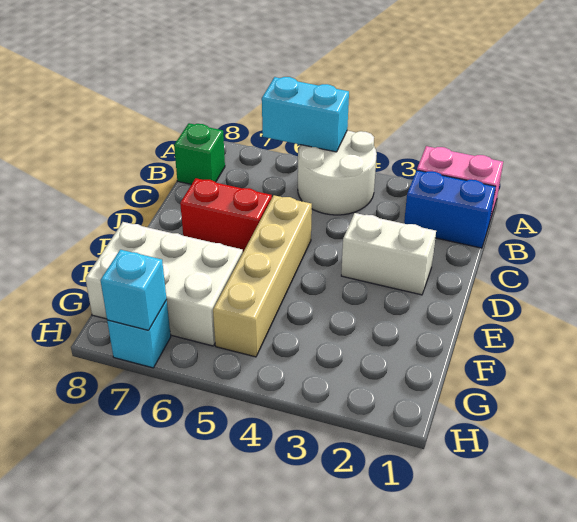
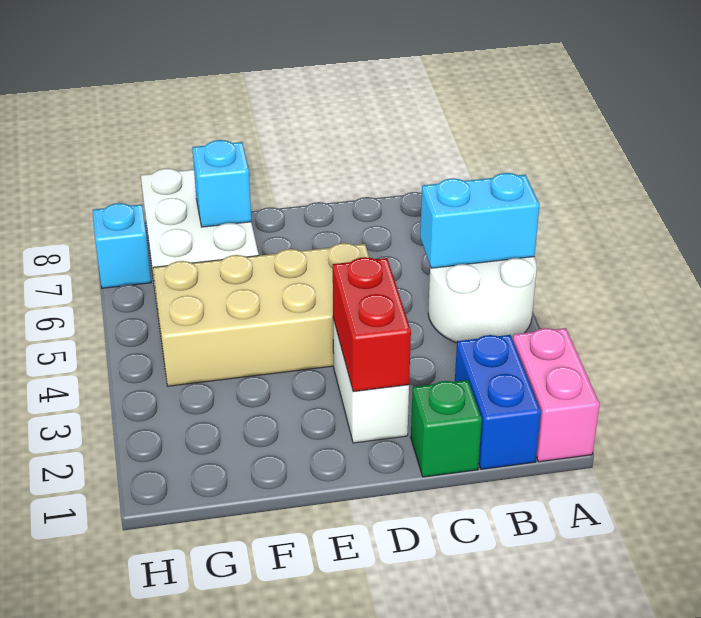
cyan 1x2 brick [262,77,349,152] -> cyan 1x2 brick turned to [420,173,540,268]
green 1x1 brick [174,123,225,184] -> green 1x1 brick moved to [411,380,482,477]
tan 1x4 brick [213,195,312,357] -> tan 2x4 brick [153,243,369,386]
red 1x2 brick [180,178,272,252] -> red 1x2 brick moved to [333,257,411,392]
cyan 1x1 brick [100,250,167,330] -> cyan 1x1 brick moved to [192,140,251,227]

